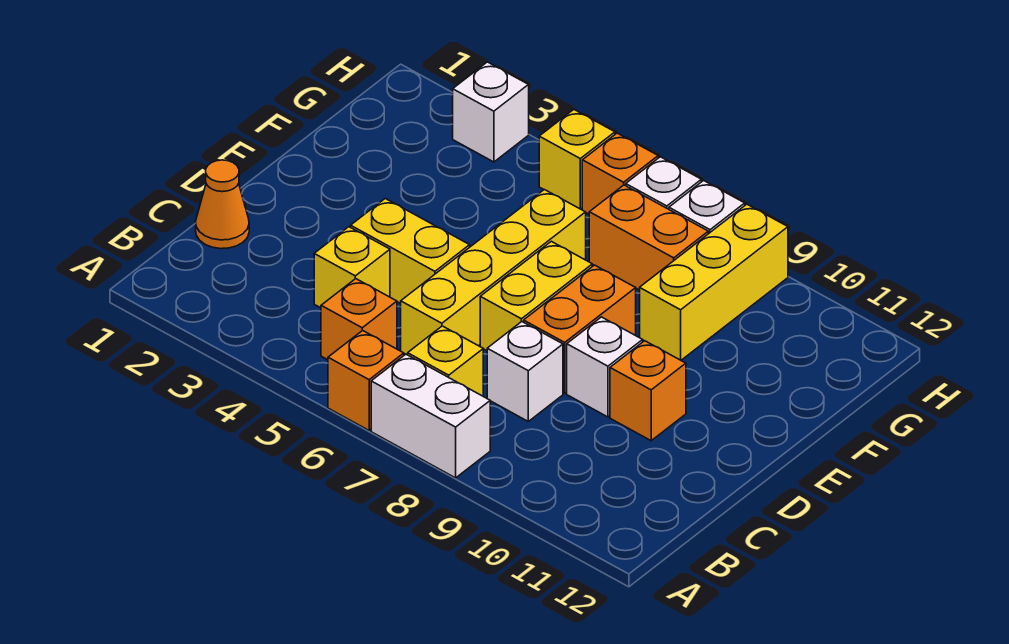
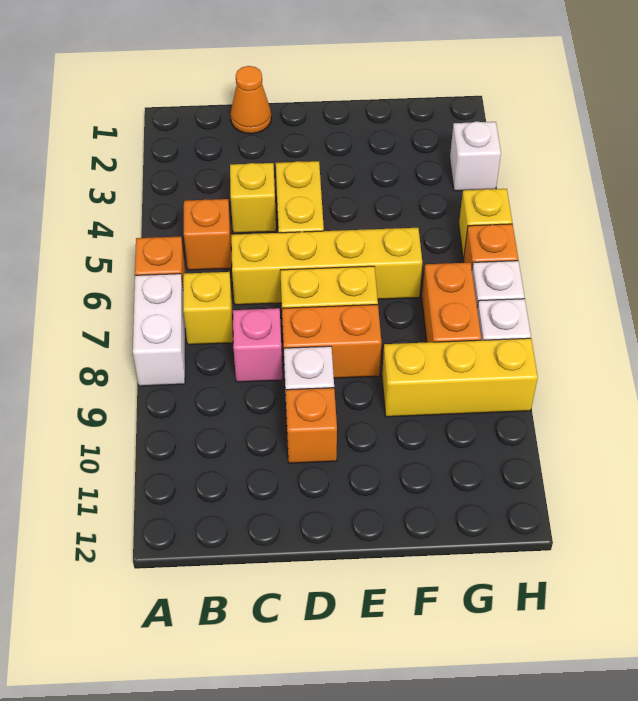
white 1x1 brick [487,322,563,421] -> pink 1x1 brick [233,308,282,382]

